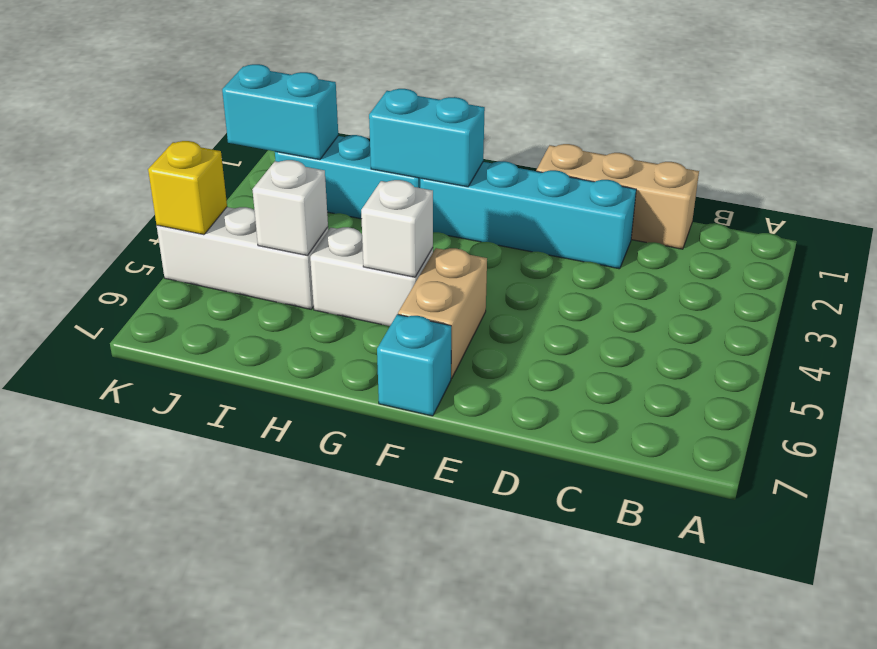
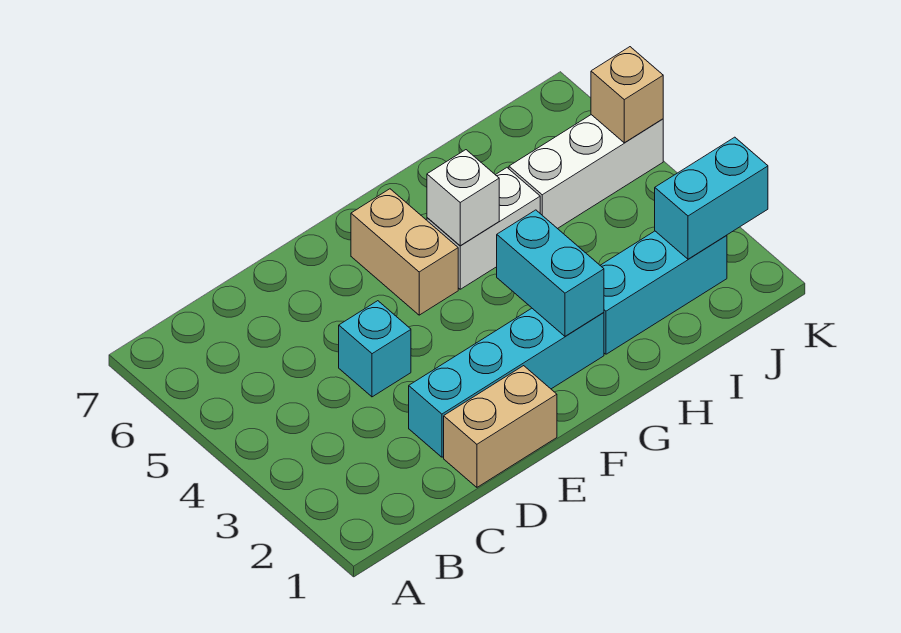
tan 1x3 brick [536,144,699,249] -> tan 1x2 brick [444,366,557,487]
cyan 1x1 brick [377,314,451,416] -> cyan 1x1 brick moved to [339,301,411,397]
cyan 1x2 brick [369,89,485,187] -> cyan 1x2 brick turned to [497,210,604,336]
white 1x1 brick [252,160,328,256] -> none
yellow 1x1 brick [148,141,227,235] -> tan 1x1 brick [591,47,663,143]

